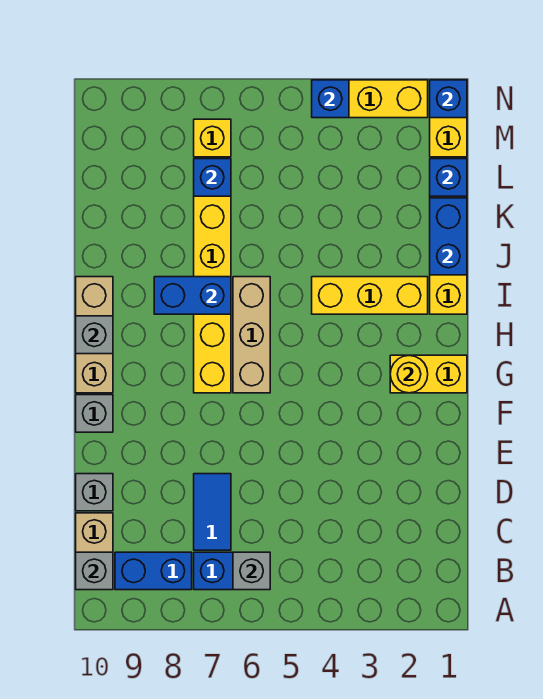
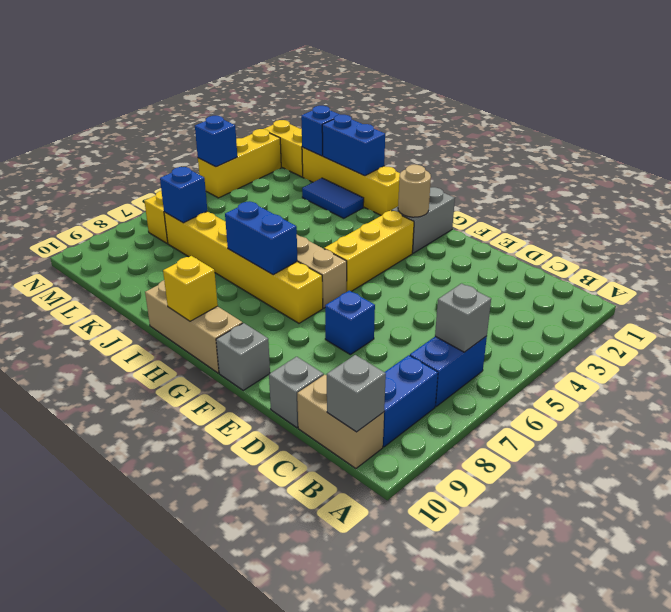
blue 1x2 tile [194,474,231,550] -> blue 1x2 tile moved to [302,178,364,218]
yellow 1x2 brick [390,355,467,393] -> grey 1x2 brick [392,187,455,253]
yellow 1x1 round brick [390,355,428,393] -> tan 1x1 round brick [398,165,431,217]
grey 1x1 brick [76,316,113,354] -> yellow 1x1 brick [163,256,218,321]
yellow 1x3 brick [312,277,428,314] -> yellow 1x3 brick moved to [324,211,414,292]
blue 1x2 brick [154,277,231,314] -> blue 1x2 brick turned to [225,202,297,275]
blue 1x1 brick [430,80,467,118] -> blue 1x1 brick moved to [325,291,375,355]

